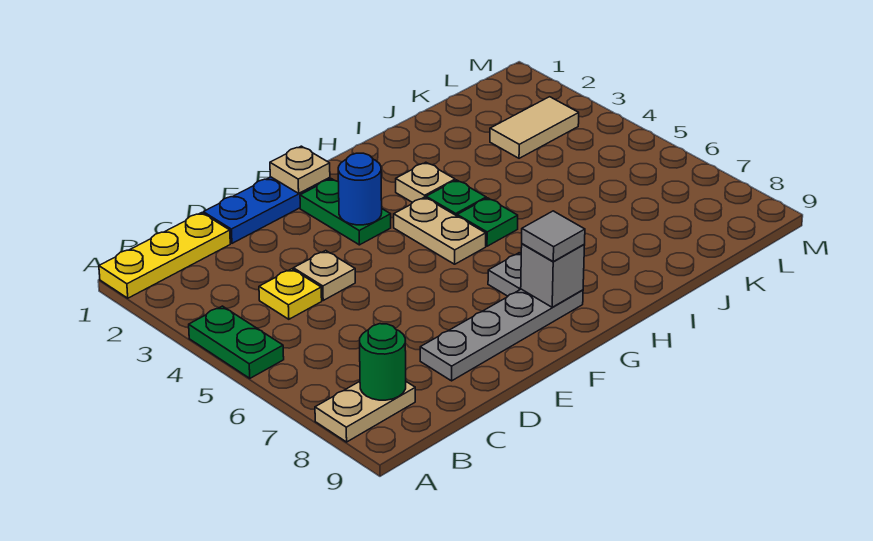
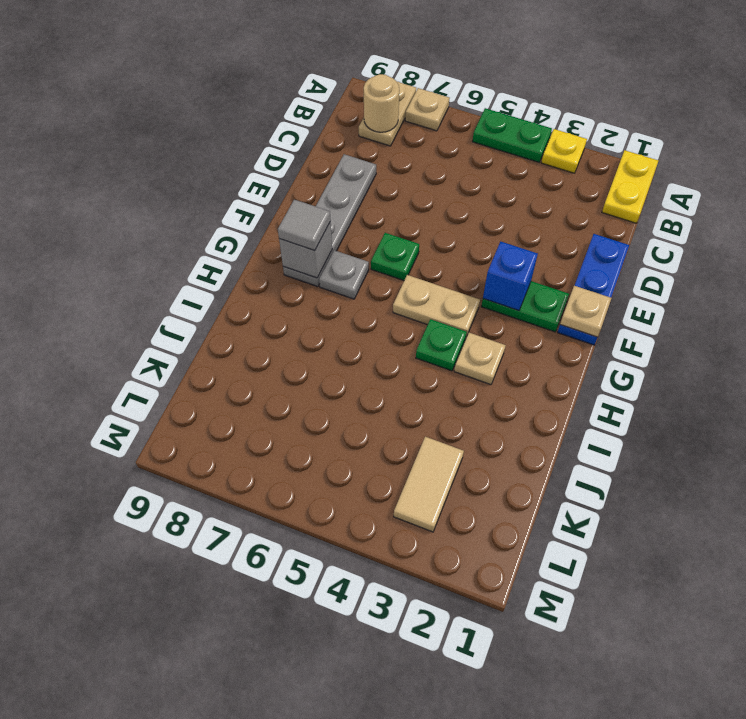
yellow 1x3 plate [99,213,230,298] -> yellow 1x2 plate [602,150,658,223]
green 1x1 round brick [360,324,406,400] -> tan 1x1 round brick [364,74,399,132]
yellow 1x1 plate [259,269,322,319] -> yellow 1x1 plate moved to [541,129,587,173]
tan 1x1 plate [293,251,355,300] -> tan 1x1 plate moved to [405,88,450,131]
blue 1x1 round brick [338,153,382,225] -> blue 1x1 brick [483,242,538,311]
green 1x1 plate [457,198,518,246] -> green 1x1 plate moved to [371,233,419,280]

